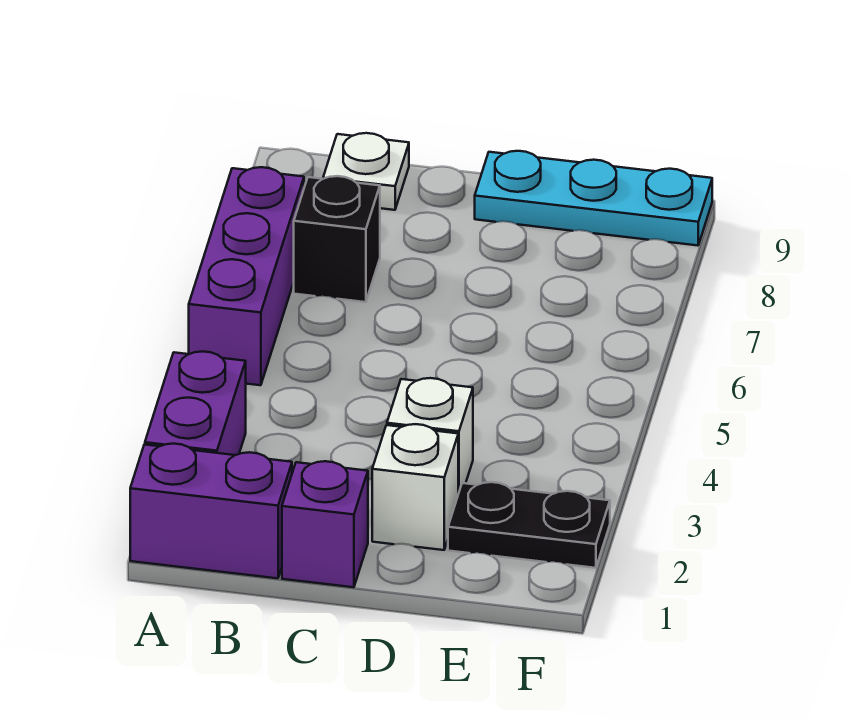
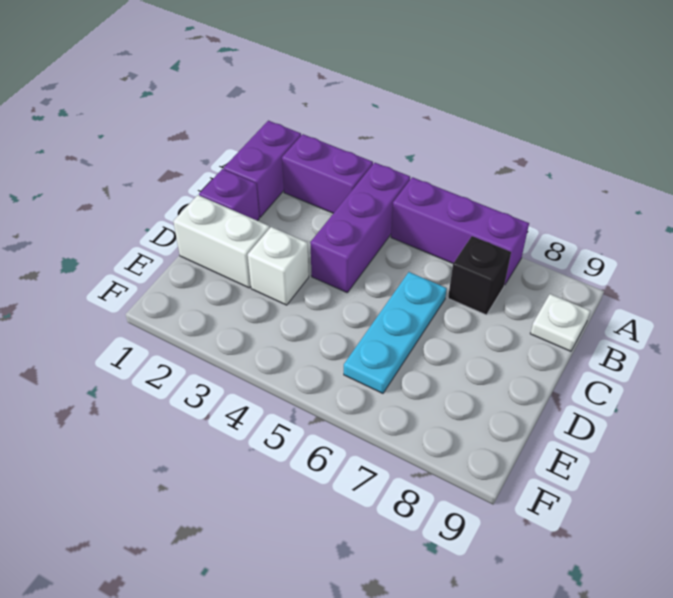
none -> purple 1x3 brick [310,163,410,292]
white 1x1 brick [372,424,458,550] -> white 1x2 brick [173,195,269,288]
cyan 1x3 plate [475,151,712,246] -> cyan 1x3 plate moved to [344,272,447,393]
black 1x2 plate [448,482,610,568] -> none

